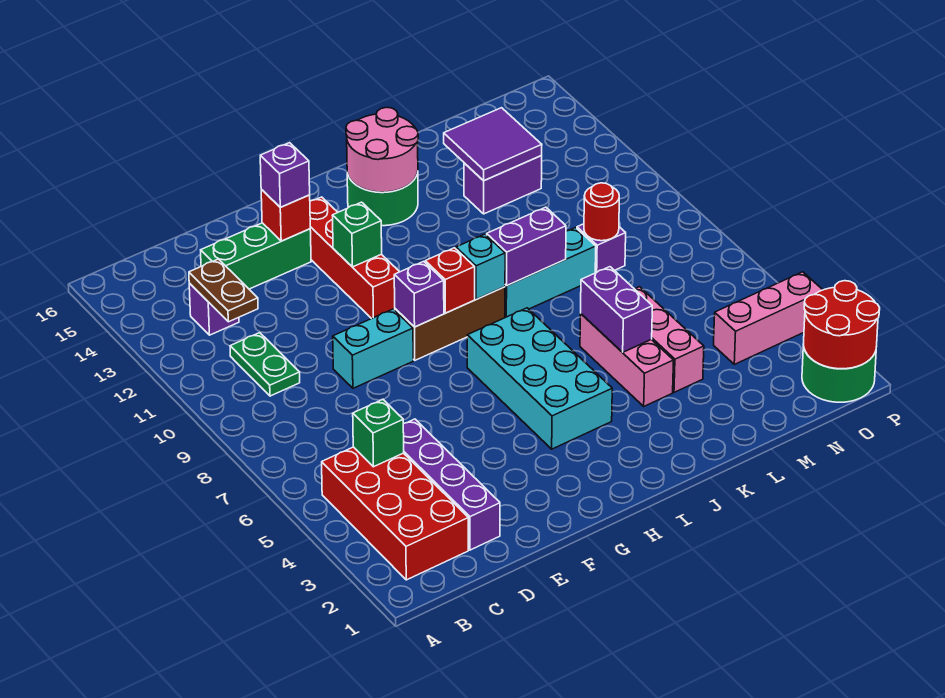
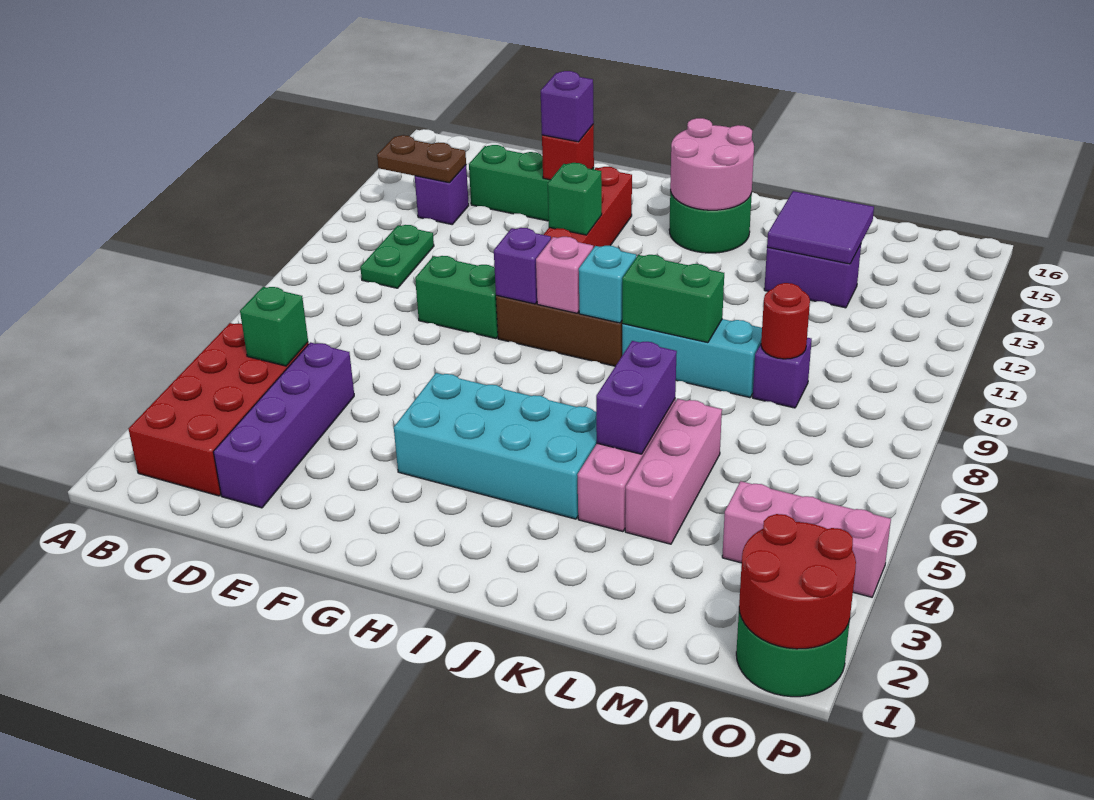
brown 1x2 plate [189,259,258,322] -> brown 1x2 plate turned to [377,135,466,183]
cyan 1x2 brick [333,309,413,388] -> green 1x2 brick [415,256,498,339]
cyan 2x4 brick [467,308,612,449] -> cyan 2x4 brick turned to [394,373,597,519]
red 1x1 brick [425,248,475,313] -> pink 1x1 brick [536,237,593,313]
purple 1x2 brick [487,207,566,286] -> green 1x2 brick [622,255,724,343]

